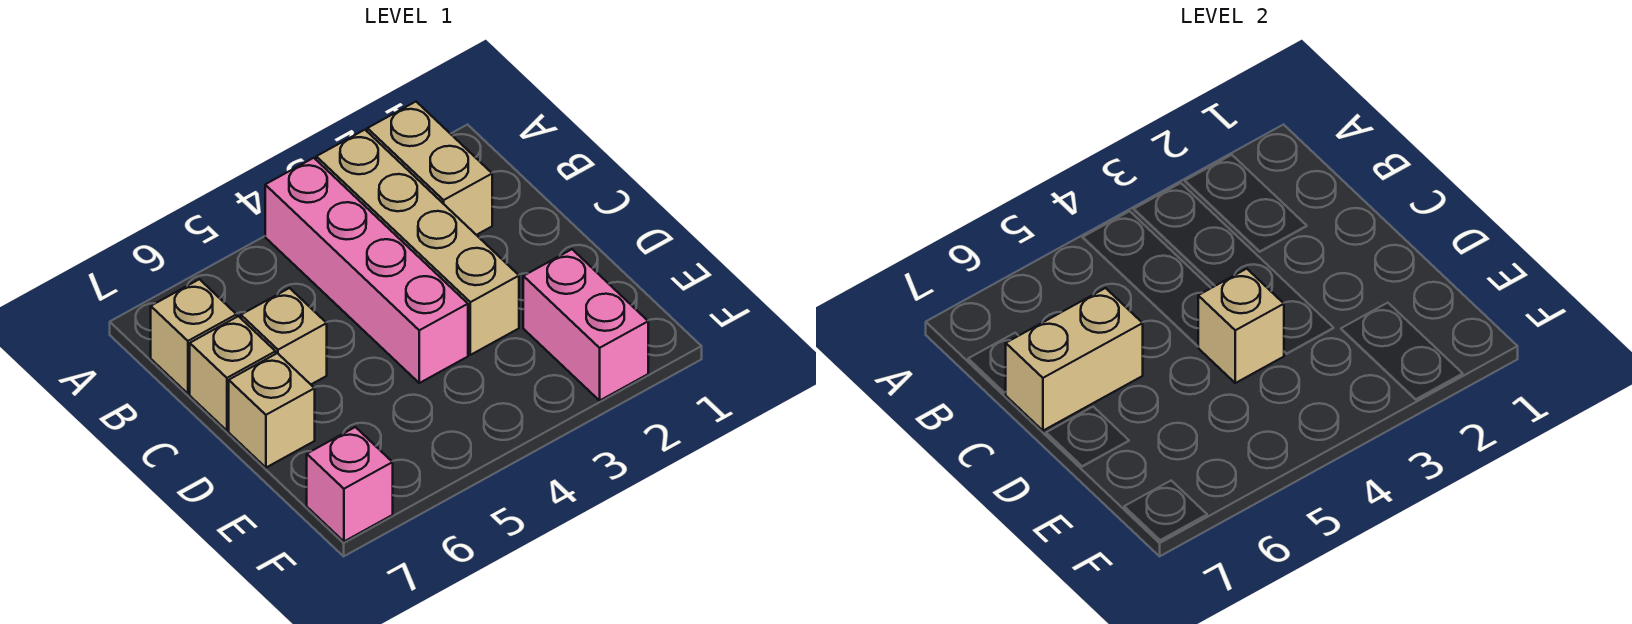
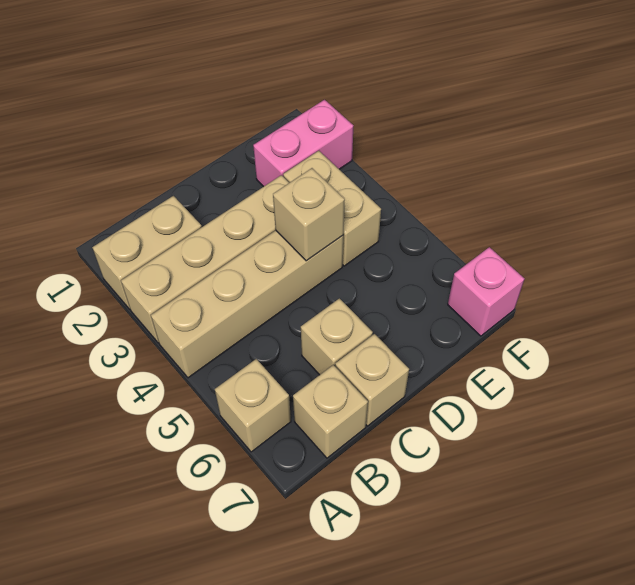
pink 1x4 brick [265,158,468,383] -> tan 1x4 brick [151,230,343,378]
tan 1x2 brick [1006,288,1143,431] -> tan 1x2 brick moved to [283,151,381,266]
tan 1x1 brick [229,353,315,468] -> tan 1x1 brick moved to [215,359,291,452]

